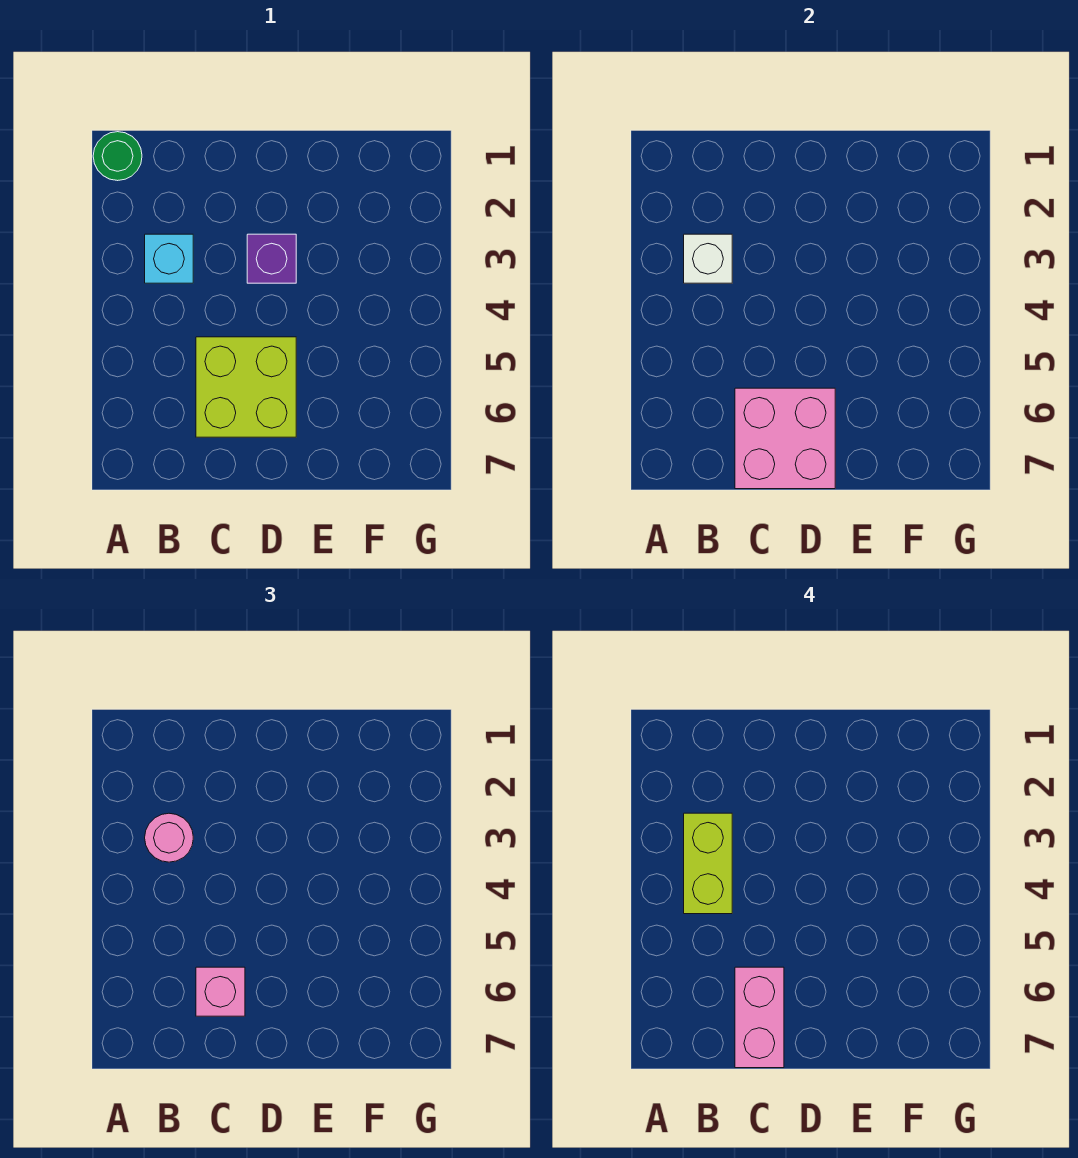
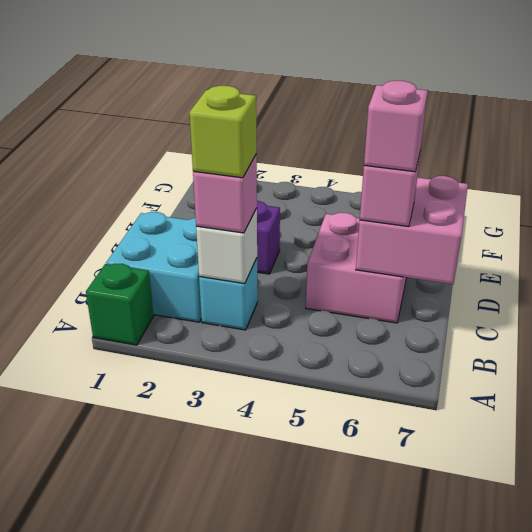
green 1x1 round brick [93,132,142,181] -> green 1x1 brick [86,264,154,345]
none -> cyan 2x2 brick [106,212,201,322]
pink 1x1 round brick [145,813,193,862] -> pink 1x1 brick [193,156,257,233]
lime 1x2 brick [684,813,732,914] -> lime 1x1 brick [189,86,256,178]
lime 2x2 brick [196,337,296,437] -> pink 2x2 brick [306,213,407,323]
pink 1x2 brick [735,967,784,1068] -> pink 1x1 brick [364,81,428,172]

